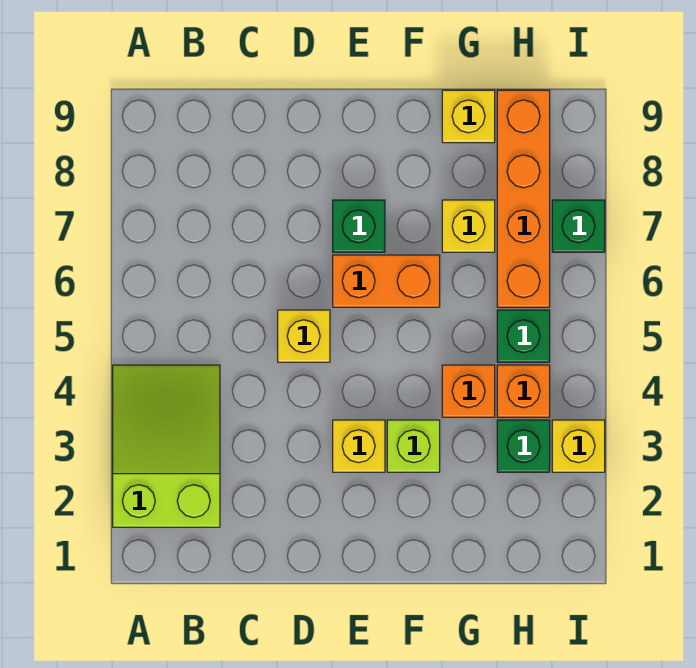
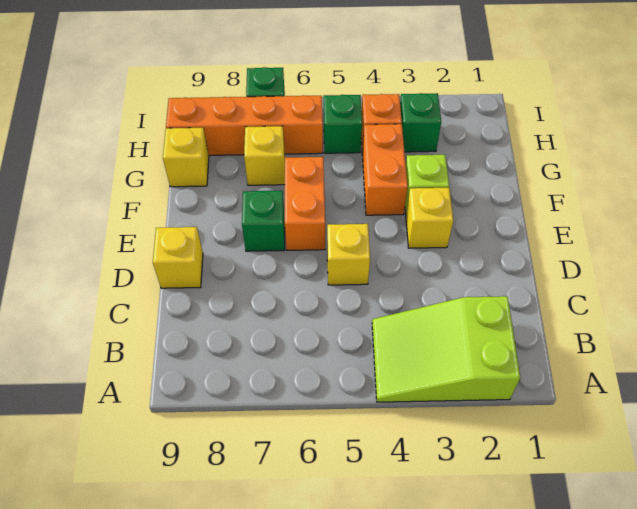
orange 1x1 brick [442,365,495,417] -> orange 1x2 brick [362,124,408,215]
yellow 1x1 brick [552,420,605,472] -> yellow 1x1 brick moved to [153,227,203,288]

